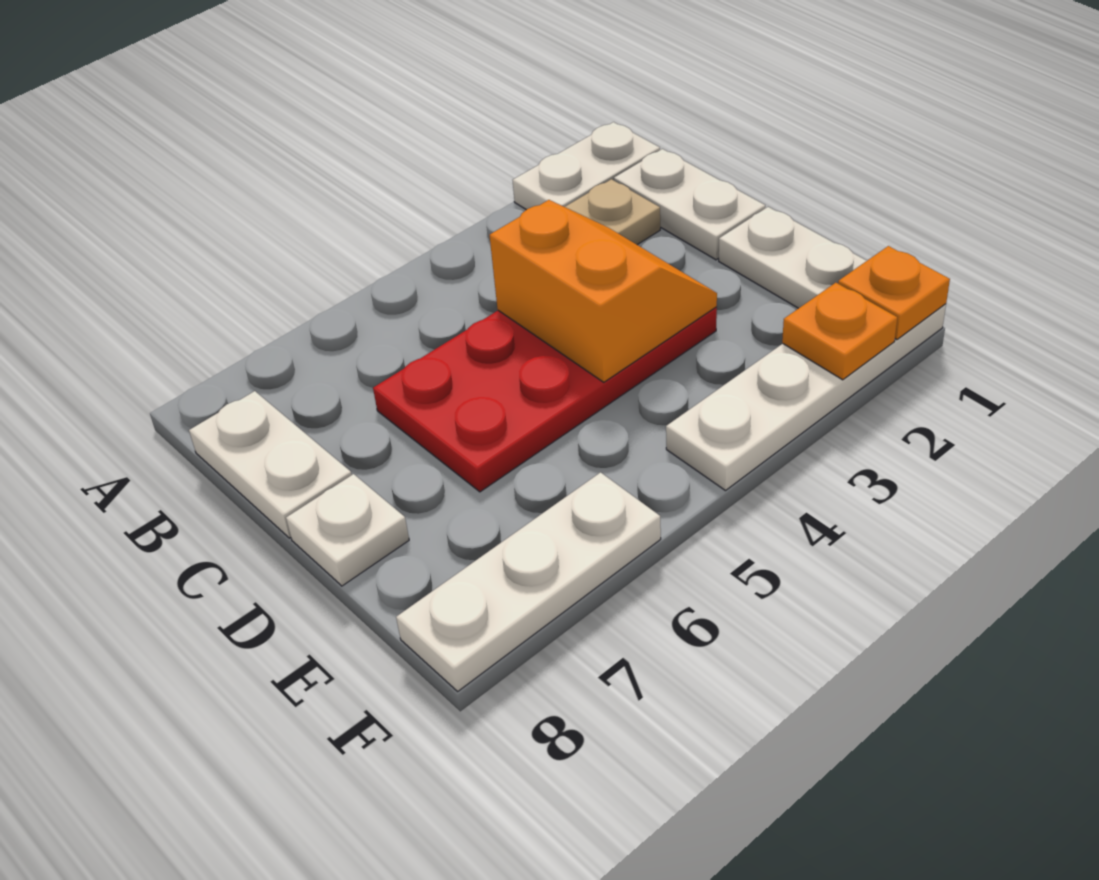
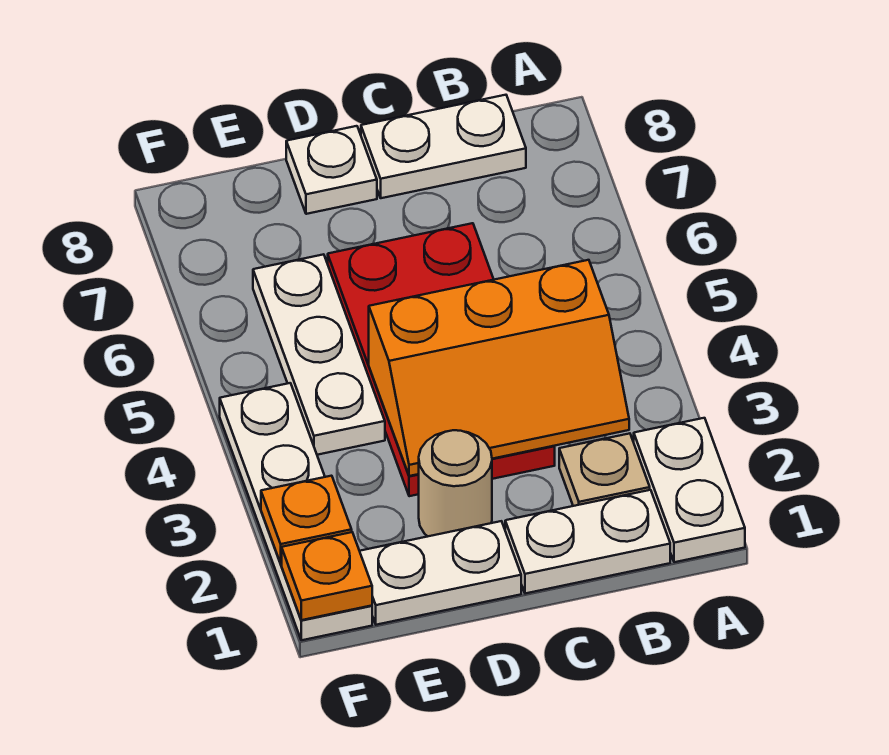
orange 2x2 slope [489,200,717,382] -> orange 2x3 slope [369,260,629,476]
none -> tan 1x1 round brick [419,430,492,536]
white 1x3 plate [396,472,661,691] -> white 1x3 plate moved to [253,254,385,455]

